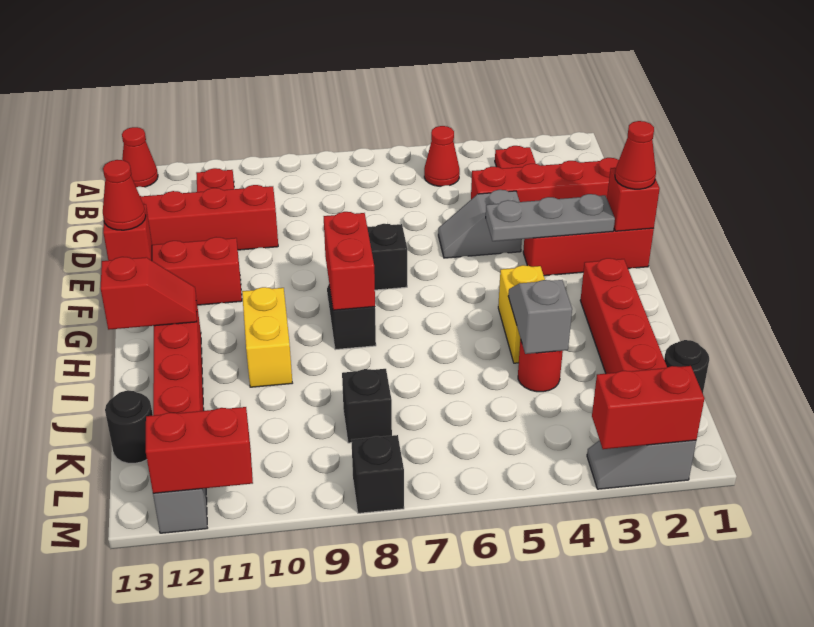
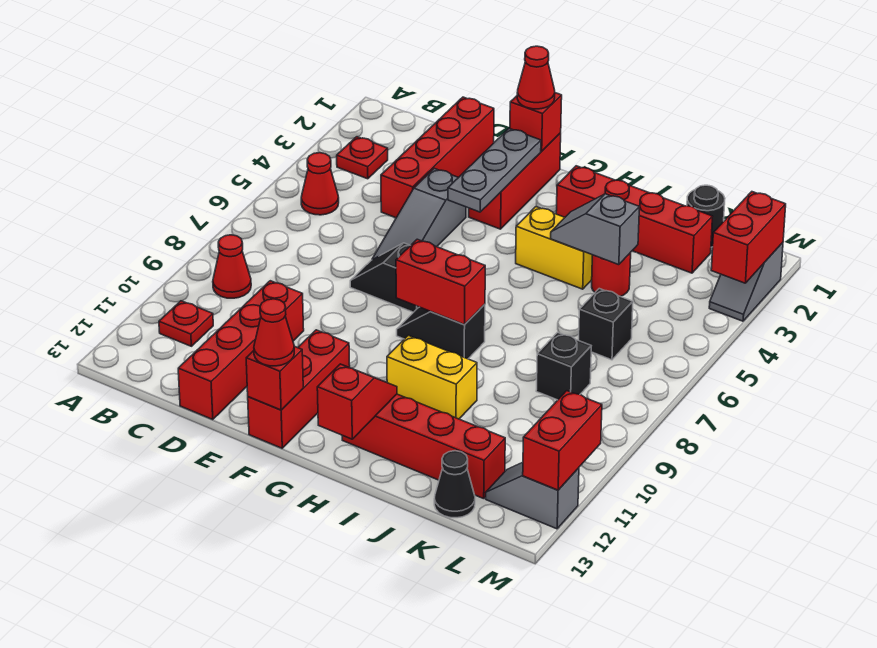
red 1x1 cone [122,127,158,187] -> red 1x1 cone moved to [213,235,251,298]
grey 1x2 slope [438,190,522,258] -> grey 1x3 slope [372,168,466,260]
black 1x1 round brick [105,391,153,463] -> black 1x1 cone [434,451,475,518]
black 1x1 brick [352,435,404,513] -> black 1x1 brick moved to [579,289,633,360]

